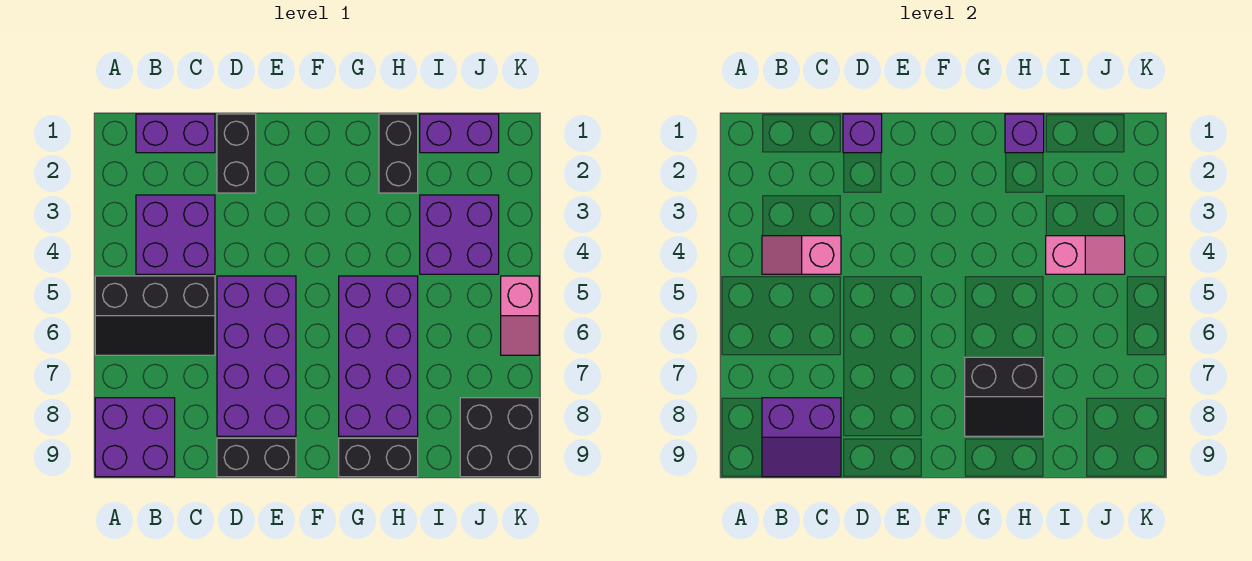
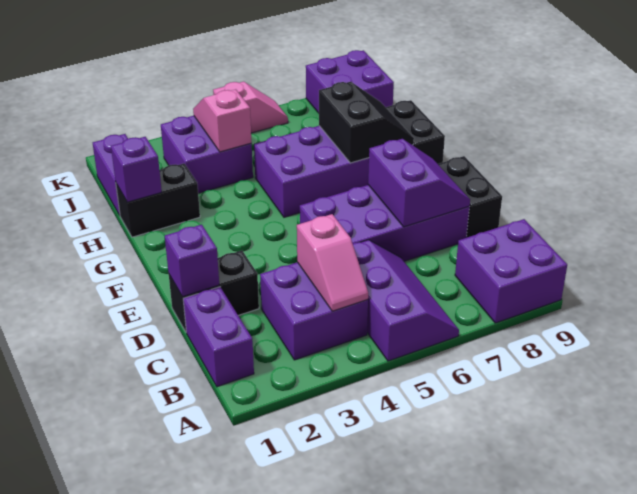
black 2x3 slope [95,276,215,355] -> purple 2x3 slope [353,240,459,361]
purple 2x2 slope [762,398,841,477] -> purple 2x2 slope moved to [368,139,470,227]
black 2x2 brick [460,398,539,477] -> purple 2x2 brick [306,50,394,113]

